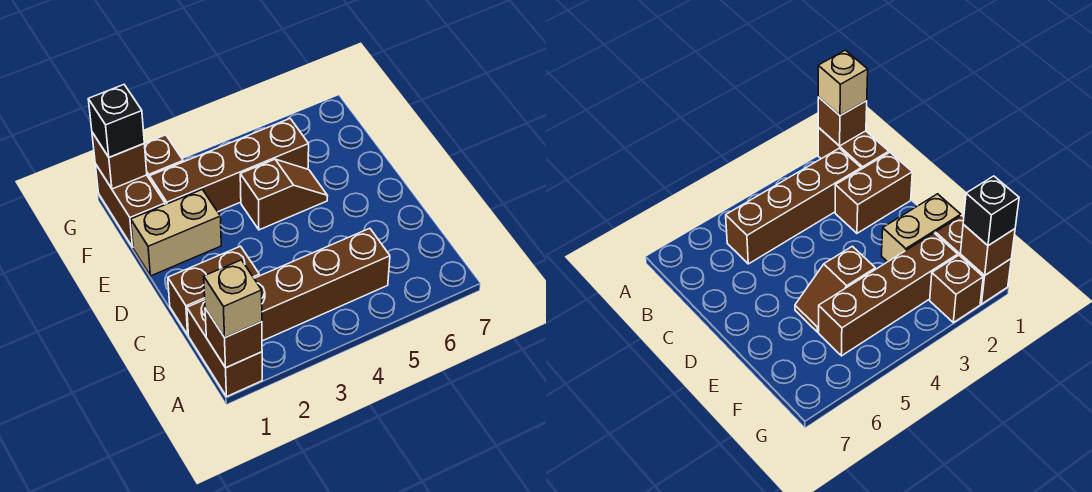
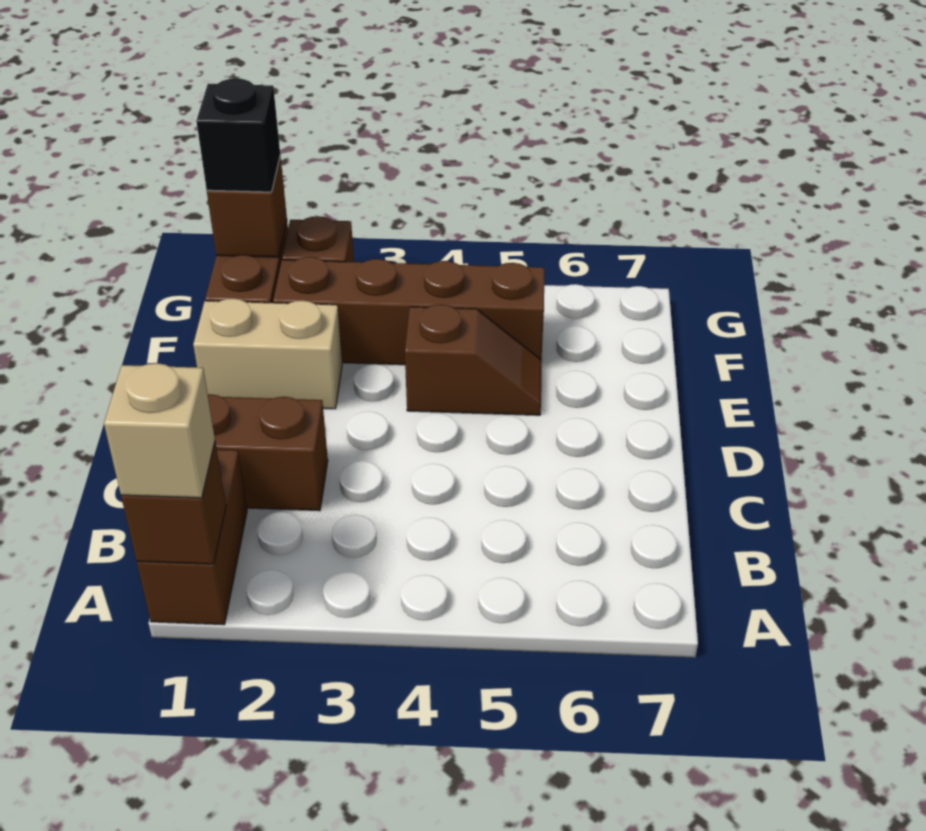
brown 1x4 brick [254,228,390,341] -> none

